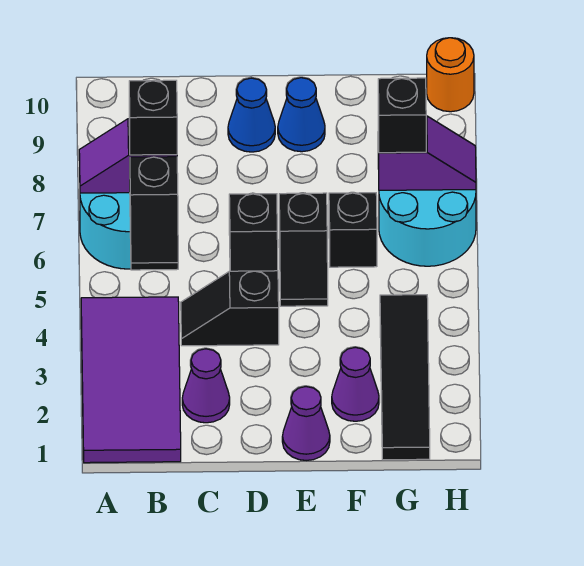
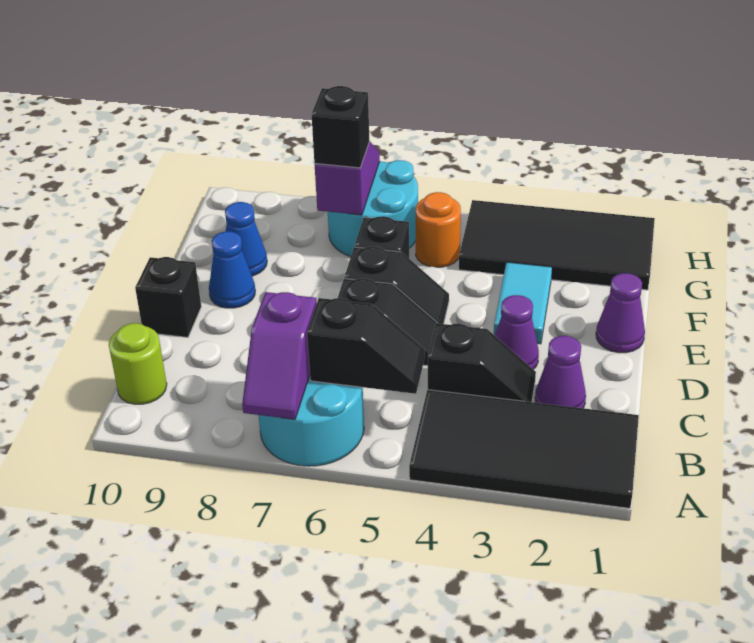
purple 2x4 tile [81,297,181,463] -> black 2x4 tile [409,390,639,508]
black 1x1 brick [129,80,177,155] -> black 1x1 brick moved to [135,257,201,338]
none -> lime 1x1 round brick [109,323,167,404]
black 1x2 slope [181,271,279,346] -> black 1x2 slope turned to [428,323,536,402]
blue 1x1 cone [228,78,275,152] -> blue 1x1 cone moved to [225,202,267,276]
none -> cyan 1x2 tile [494,262,552,344]
purple 1x1 cone [332,347,379,421] -> purple 1x1 cone moved to [495,295,539,369]
black 1x4 tile [380,295,430,460] -> black 2x4 tile [459,200,655,290]
orange 1x1 round brick [427,38,474,112] -> orange 1x1 round brick moved to [416,192,461,267]

